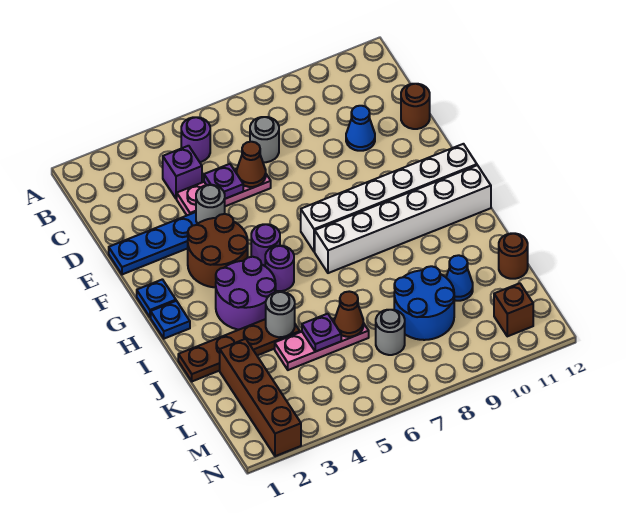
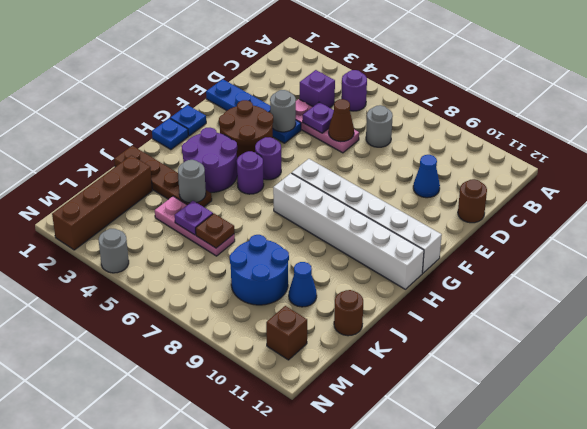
brown 1x1 cone [334,291,363,337] -> brown 1x1 plate [196,214,234,248]
grey 1x1 round brick [376,310,405,355] -> grey 1x1 round brick moved to [99,229,129,273]

